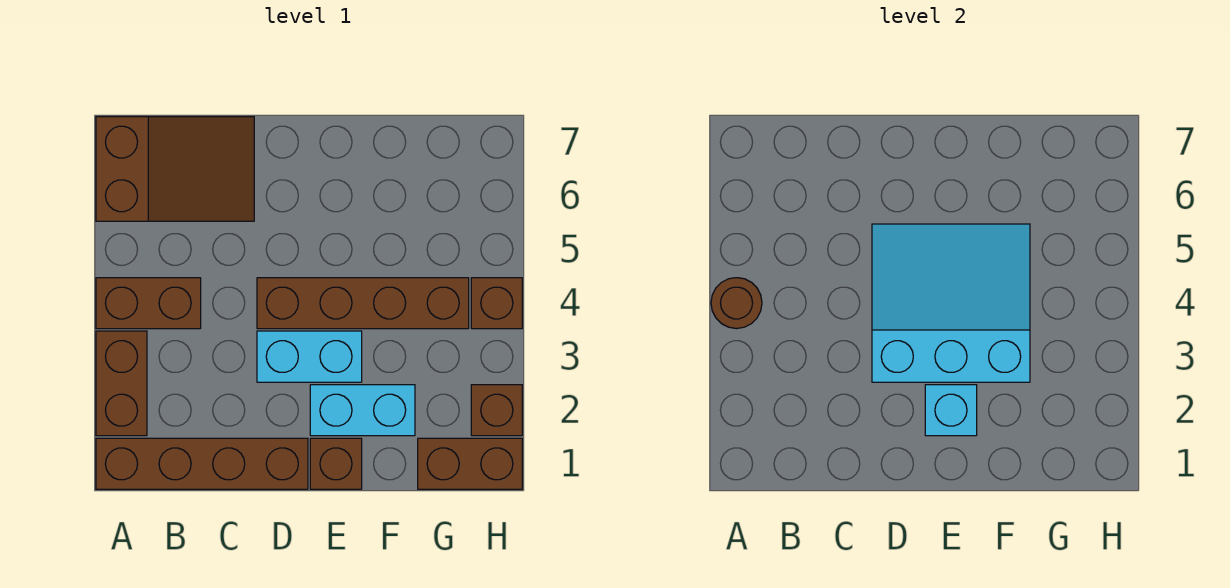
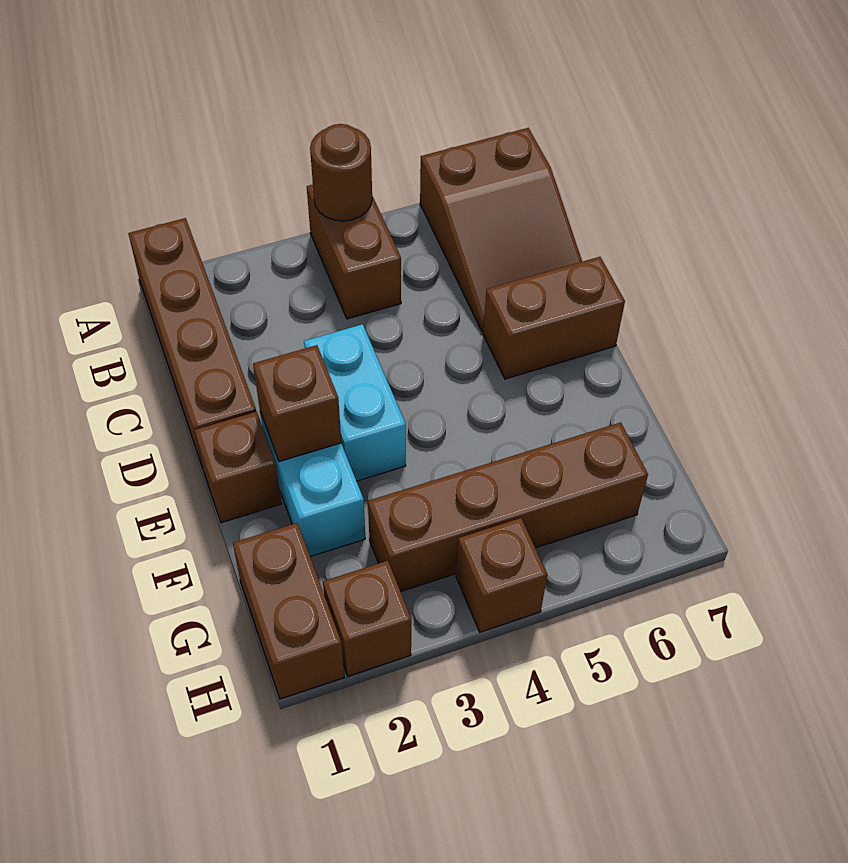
brown 1x2 brick [96,331,147,436] -> brown 1x2 brick moved to [483,257,625,379]
cyan 3x3 slope [872,224,1030,382] -> none
brown 1x4 brick [257,278,469,329] -> brown 1x4 brick turned to [368,422,648,592]
cyan 1x1 brick [925,385,977,436] -> brown 1x1 brick [253,345,341,462]

